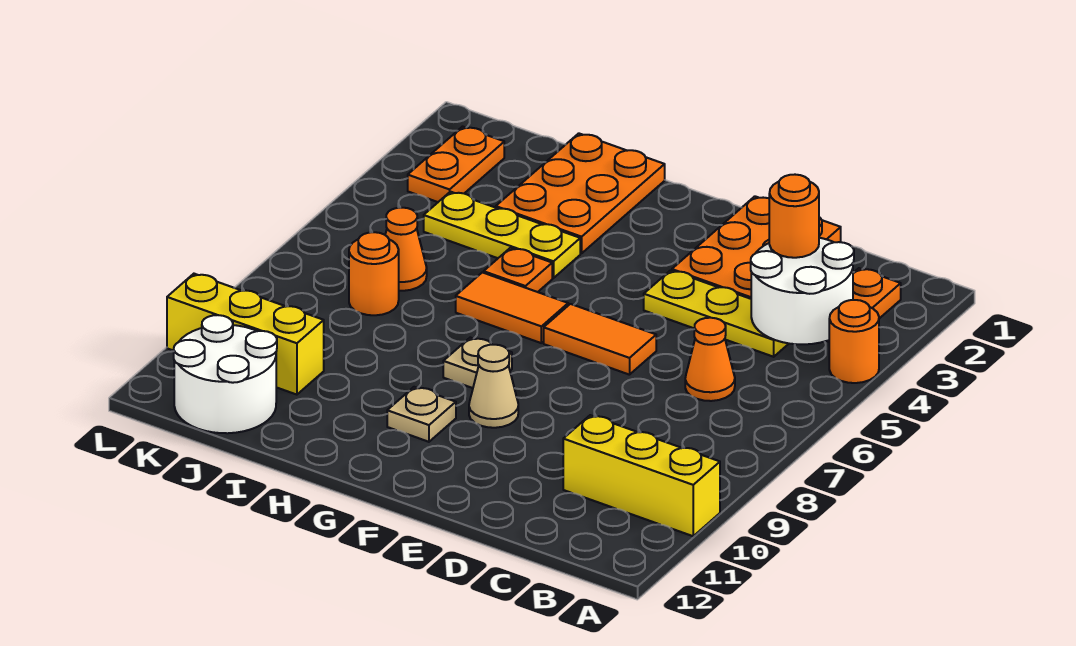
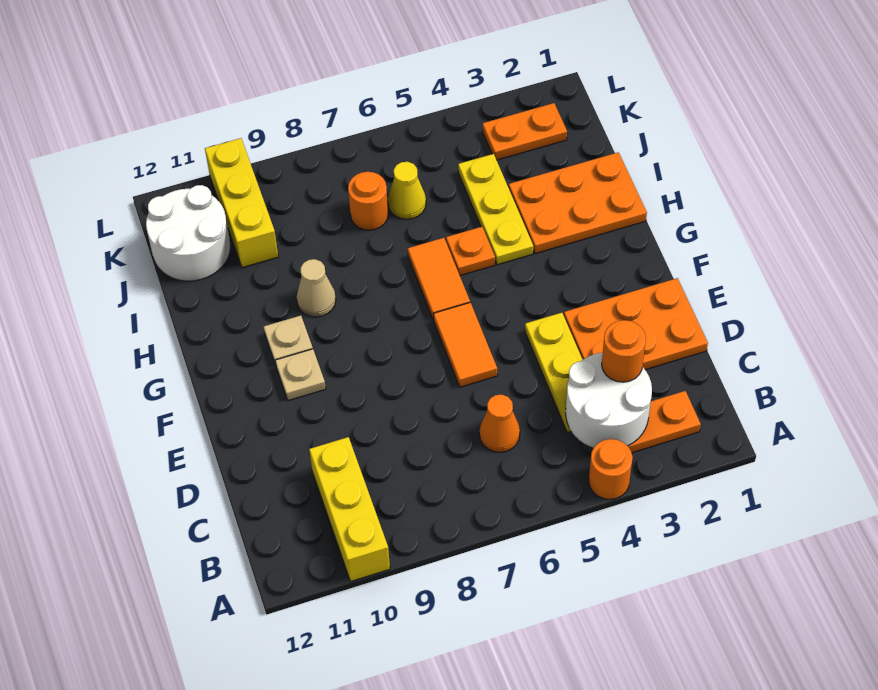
tan 1x1 cone [469,345,518,428] -> tan 1x1 cone moved to [297,259,336,317]
tan 1x1 plate [443,338,512,388] -> tan 1x1 plate moved to [275,349,326,401]
orange 1x1 cone [385,208,427,291] -> yellow 1x1 cone [388,162,426,219]

